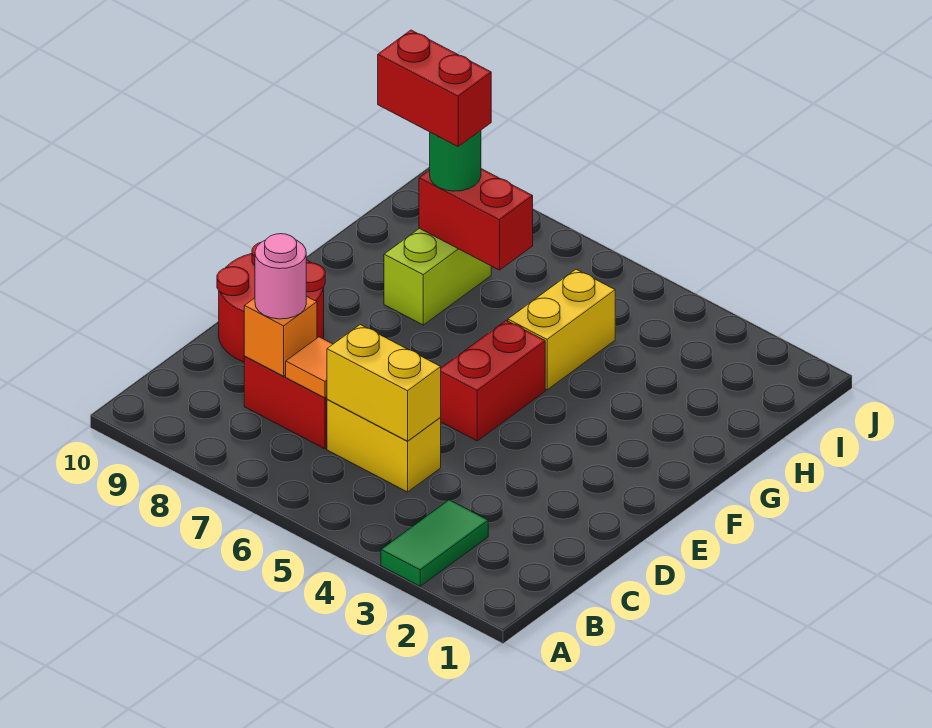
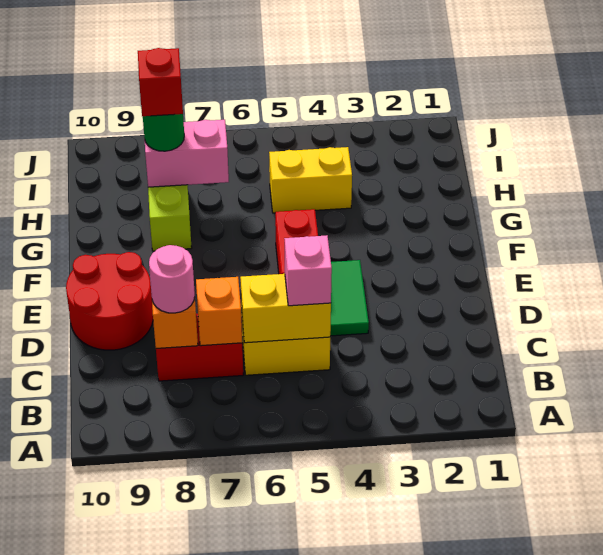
green 1x2 tile [381,500,488,586] -> green 1x2 tile moved to [330,260,369,336]
none -> pink 1x1 brick [284,235,332,306]
orange 1x1 tile [286,337,333,398] -> orange 1x1 brick [196,277,242,346]
yellow 1x2 brick [508,269,615,390] -> yellow 1x2 brick turned to [269,147,352,213]
red 1x2 brick [419,169,533,270] -> pink 1x2 brick [145,120,229,187]
red 1x2 brick [378,30,491,146] -> red 1x1 brick [138,48,183,116]

